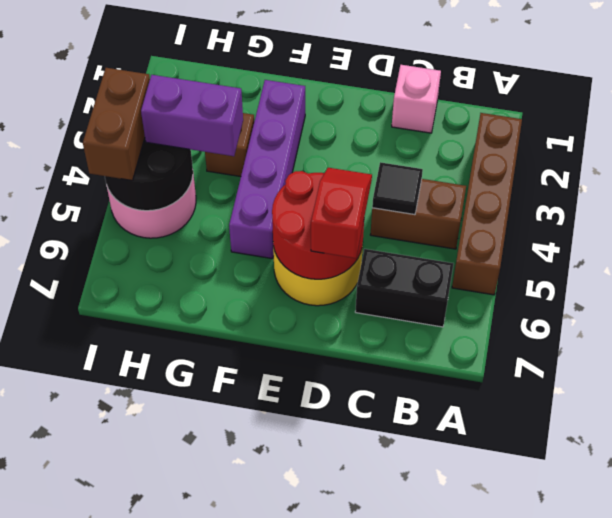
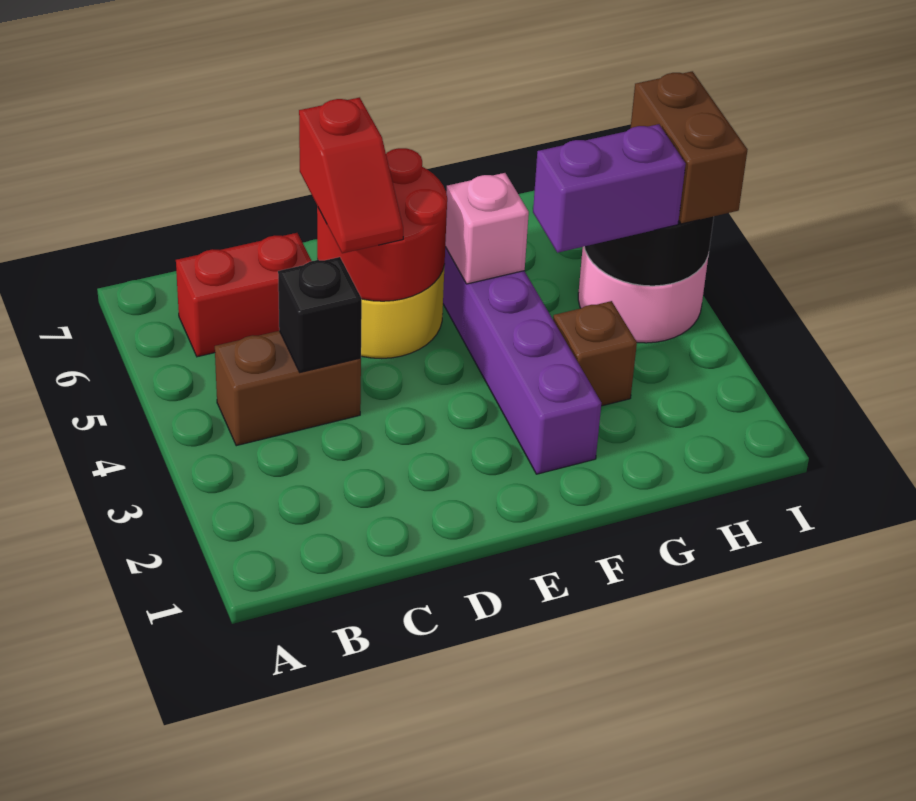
brown 1x4 brick [452,113,522,295] -> none
black 1x2 brick [355,249,454,327] -> red 1x2 brick [176,233,312,357]
pink 1x1 brick [392,65,441,133] -> pink 1x1 brick moved to [445,173,529,284]
black 1x1 tile [372,162,423,215] -> black 1x1 brick [278,257,362,372]

